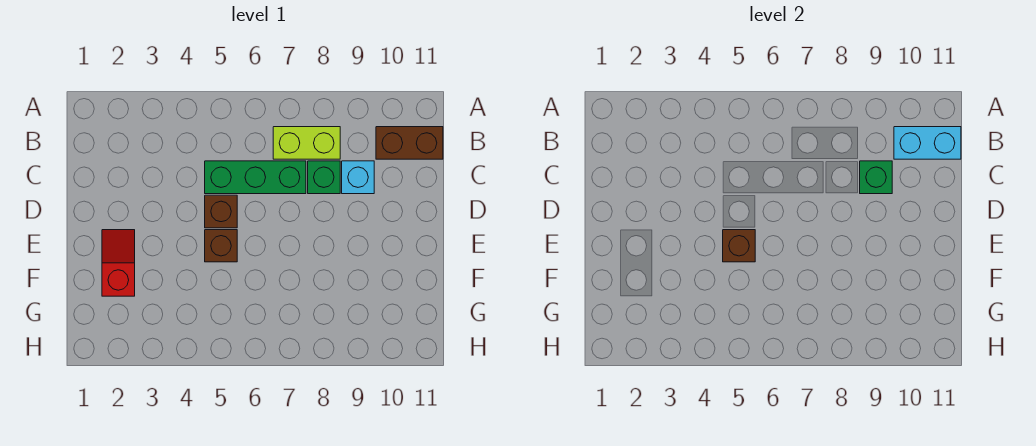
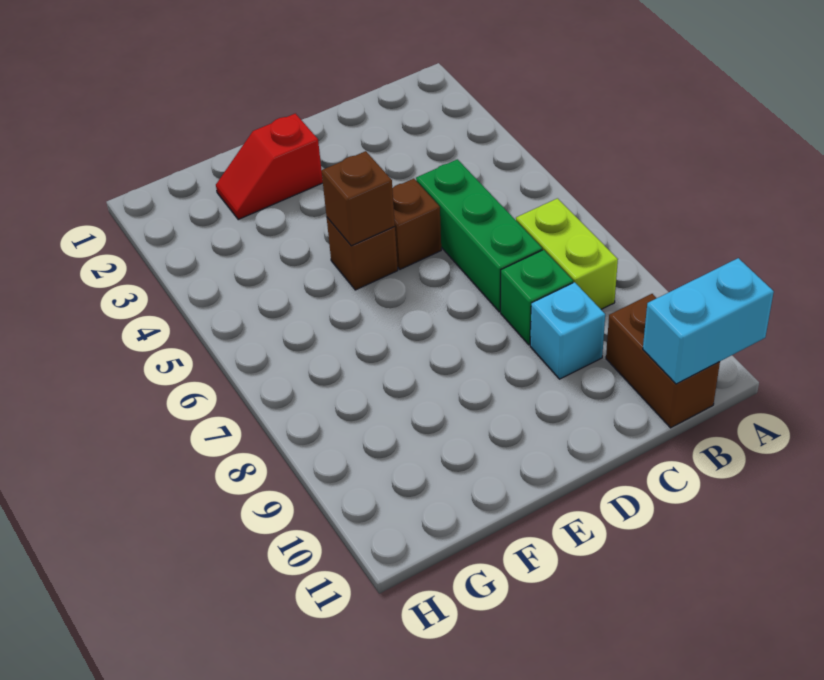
cyan 1x2 brick [894,127,961,159] -> cyan 1x2 brick turned to [643,258,774,384]
green 1x1 brick [860,161,892,194] -> none
red 1x2 slope [102,230,135,296] -> red 1x2 slope turned to [216,113,323,219]

